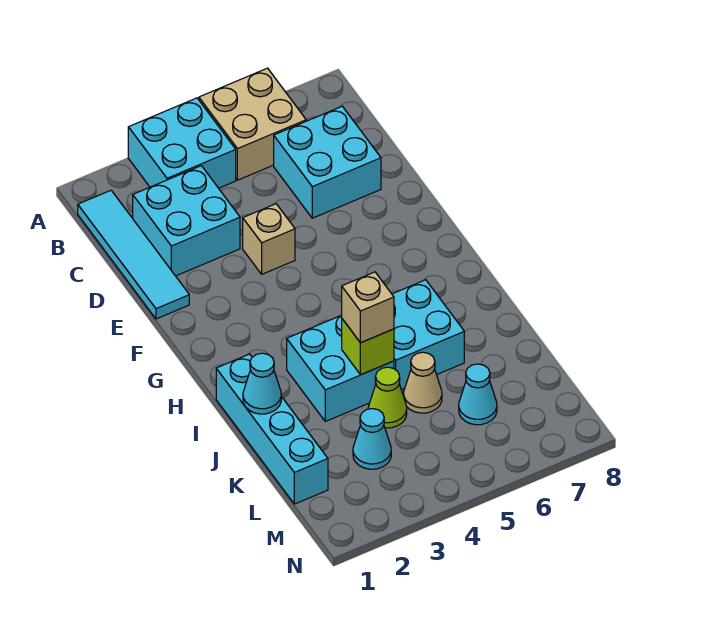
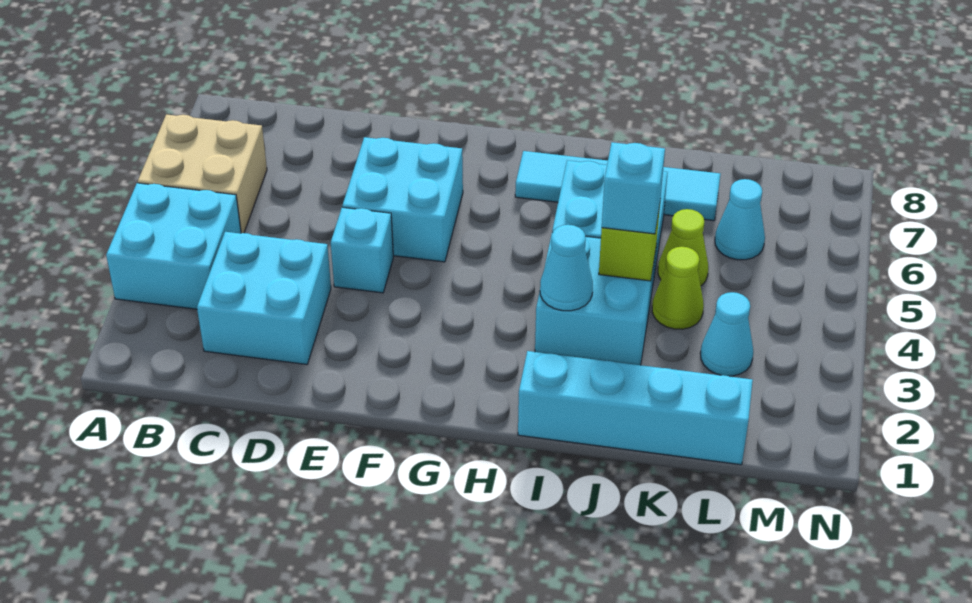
cyan 1x4 tile [78,190,189,319] -> cyan 1x4 tile moved to [515,151,720,221]
cyan 2x2 brick [274,106,381,218] -> cyan 2x2 brick moved to [342,137,463,262]
tan 1x1 brick [243,204,295,274] -> cyan 1x1 brick [331,207,393,293]
cyan 1x1 cone [243,353,281,414] -> cyan 1x1 cone moved to [540,225,593,311]
tan 1x1 brick [342,272,394,343] -> cyan 1x1 brick [602,142,665,234]
tan 1x1 cone [404,352,442,413] -> lime 1x1 cone [658,209,709,286]

